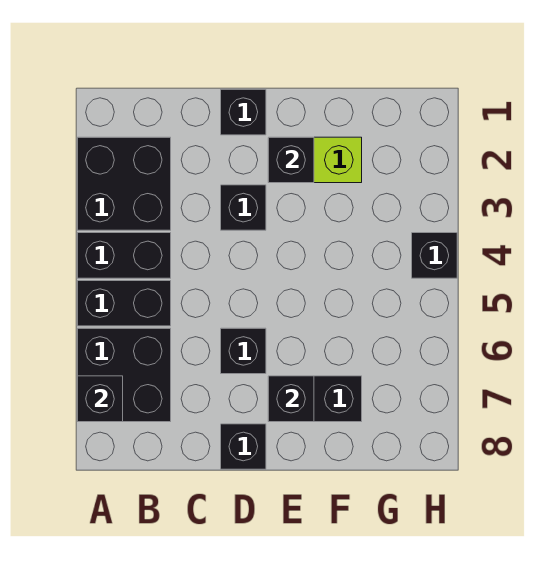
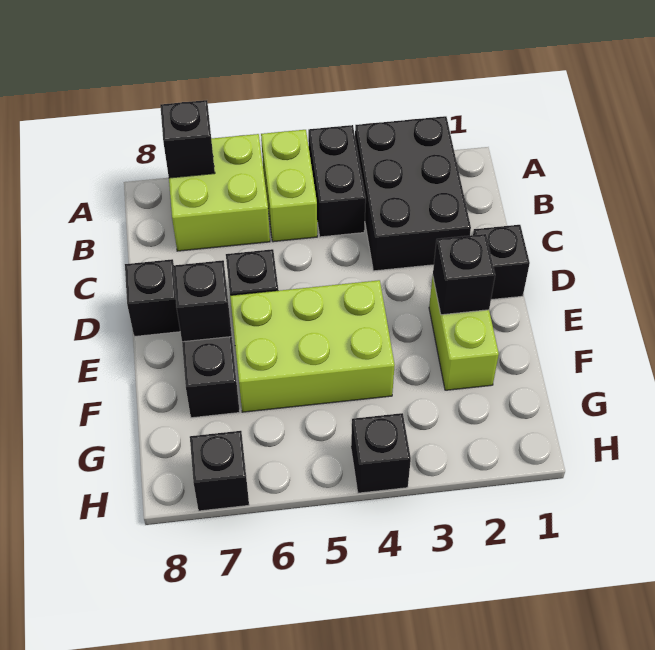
black 2x2 brick [77,137,171,230] -> black 2x3 brick [355,116,471,271]
black 1x2 brick [77,281,171,326] -> lime 1x2 brick [261,130,317,242]
black 2x2 brick [77,328,171,422] -> lime 2x2 brick [169,134,270,251]
black 1x1 brick [221,185,266,230] -> black 1x1 brick moved to [190,431,249,511]
none -> lime 2x3 brick [230,280,395,412]

